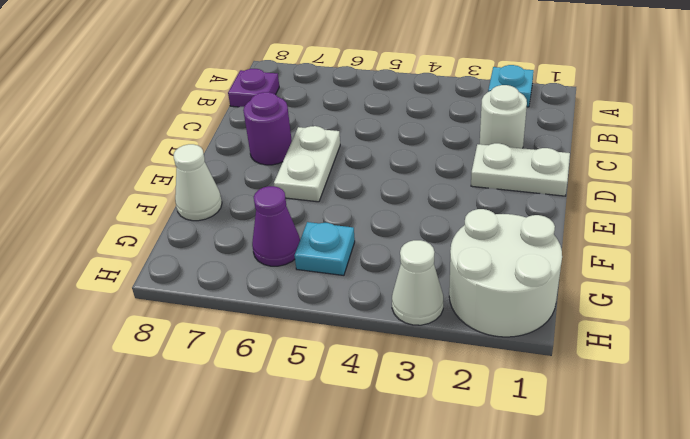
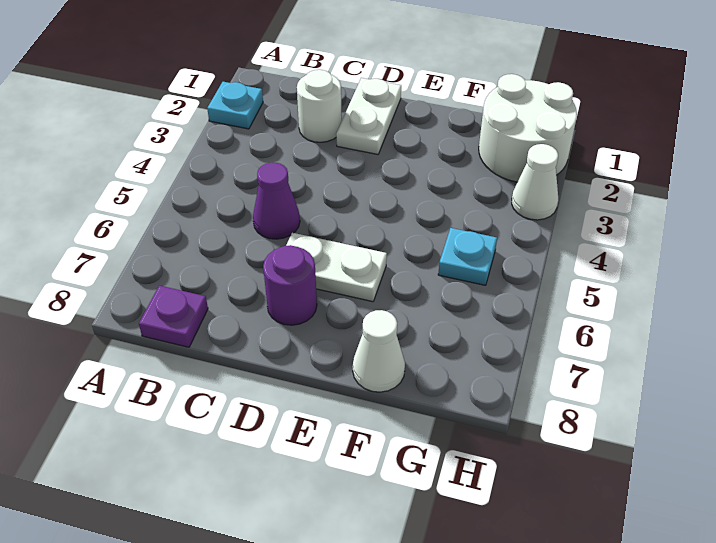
purple 1x1 cone [252,186,300,266] -> purple 1x1 cone moved to [253,163,300,239]

